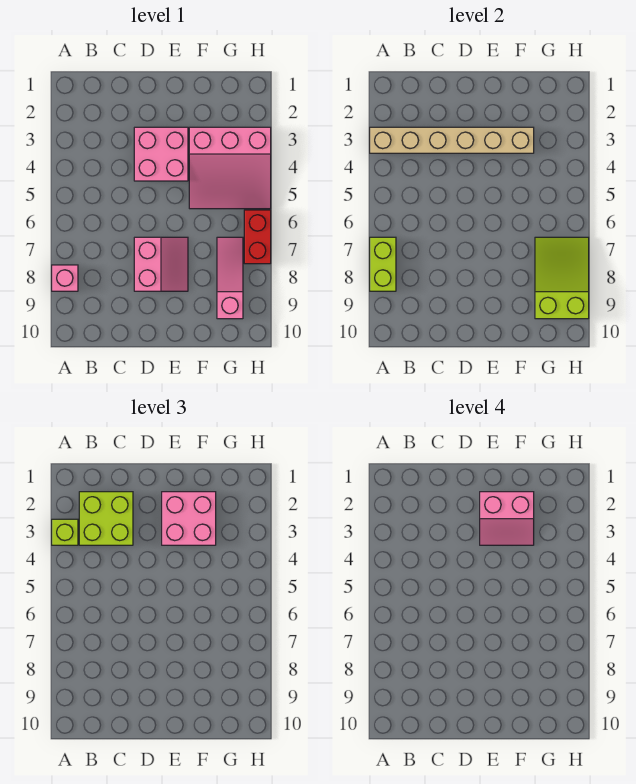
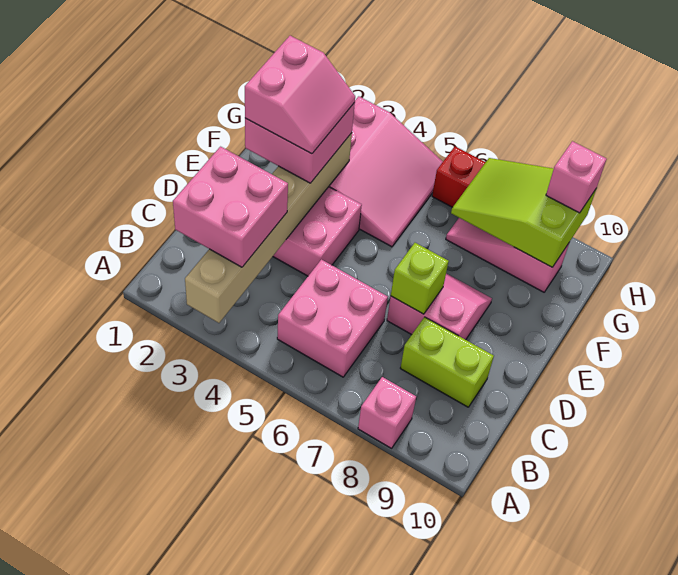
lime 1x1 brick [52,519,78,545] -> lime 1x1 brick moved to [391,243,449,314]
lime 1x2 brick [370,237,396,291] -> lime 1x2 brick moved to [400,317,494,407]
lime 2x2 brick [79,492,133,545] -> pink 2x2 brick [173,147,288,267]
none -> pink 2x2 brick [277,259,388,377]
none -> pink 1x1 brick [546,141,606,213]

